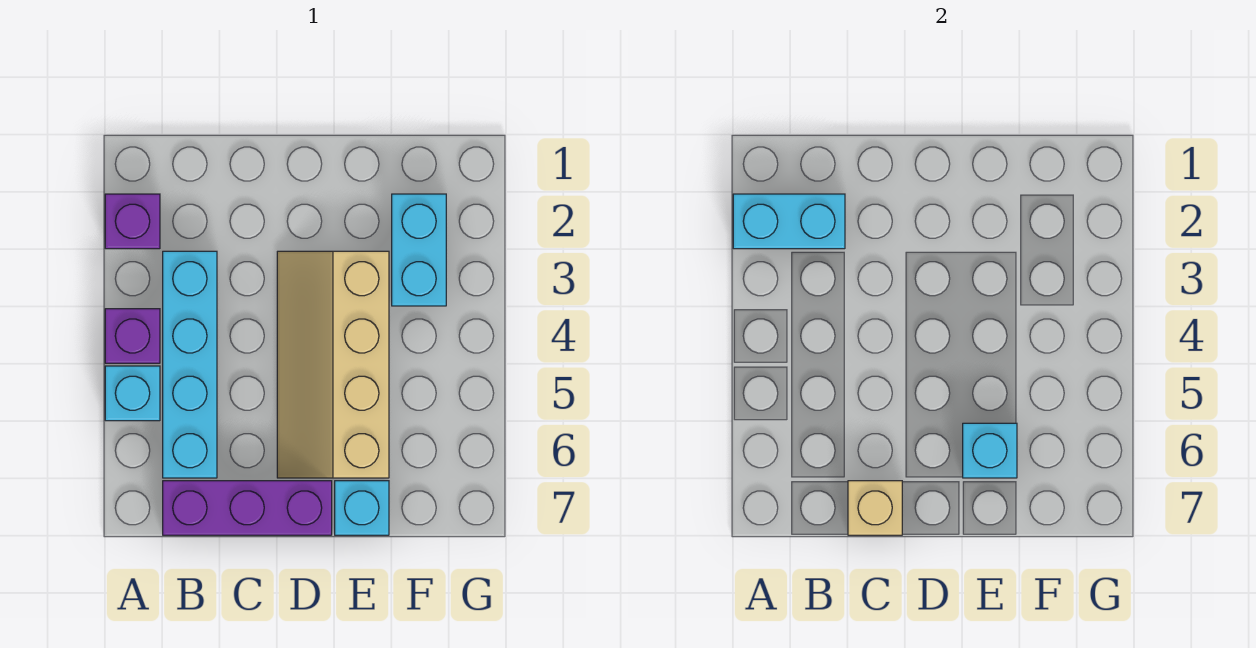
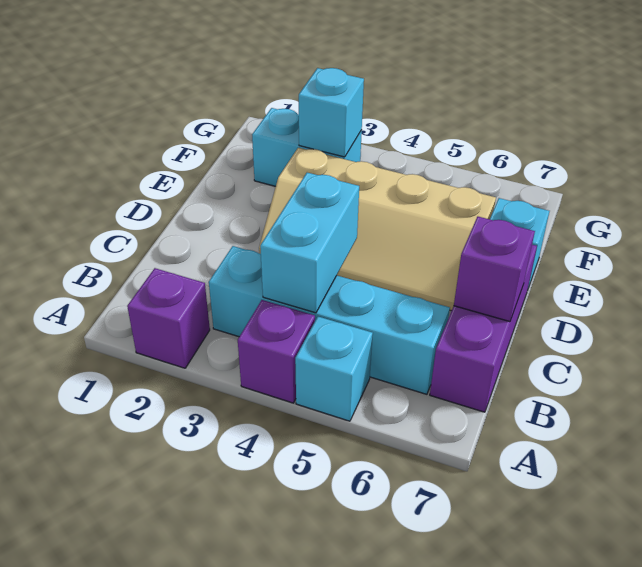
cyan 1x2 brick [733,194,845,249] -> cyan 1x2 brick moved to [260,173,359,313]
tan 1x1 brick [848,481,902,535] -> purple 1x1 brick [454,217,535,322]
cyan 1x1 brick [963,423,1017,478] -> cyan 1x1 brick moved to [299,68,364,157]

